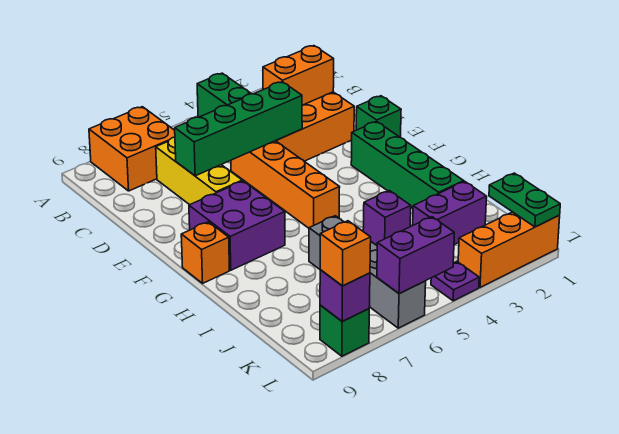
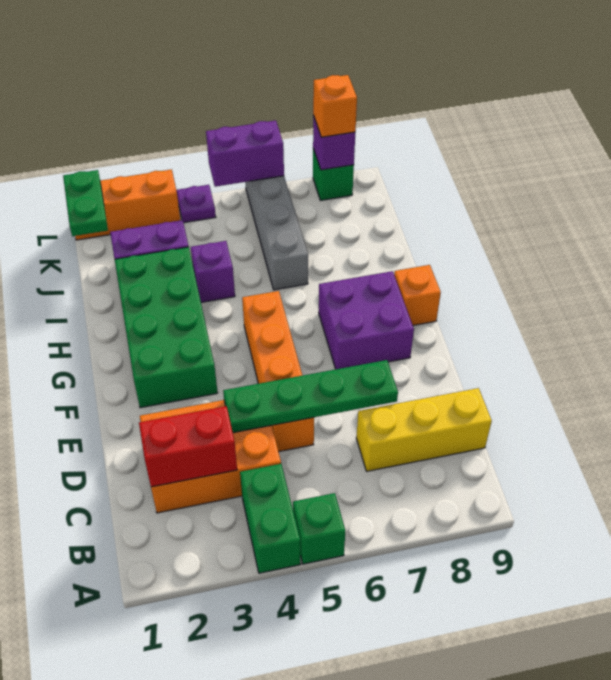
orange 2x2 brick [89,107,175,191] -> none
orange 1x2 brick [263,46,334,105] -> red 1x2 brick [139,406,237,487]
yellow 1x3 brick [156,137,242,205] -> yellow 1x3 brick turned to [356,388,492,471]
green 1x4 brick [175,82,302,176] -> green 1x4 plate [223,360,398,433]
green 1x1 brick [356,96,401,138] -> green 1x1 brick moved to [293,493,345,564]
green 1x4 brick [351,121,464,208] -> green 2x4 brick [115,247,218,408]

